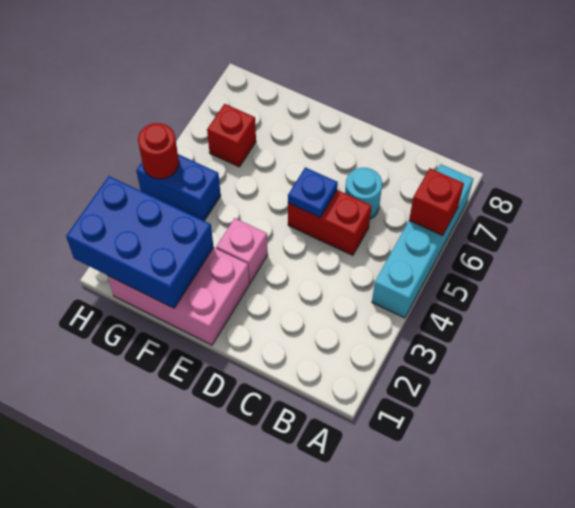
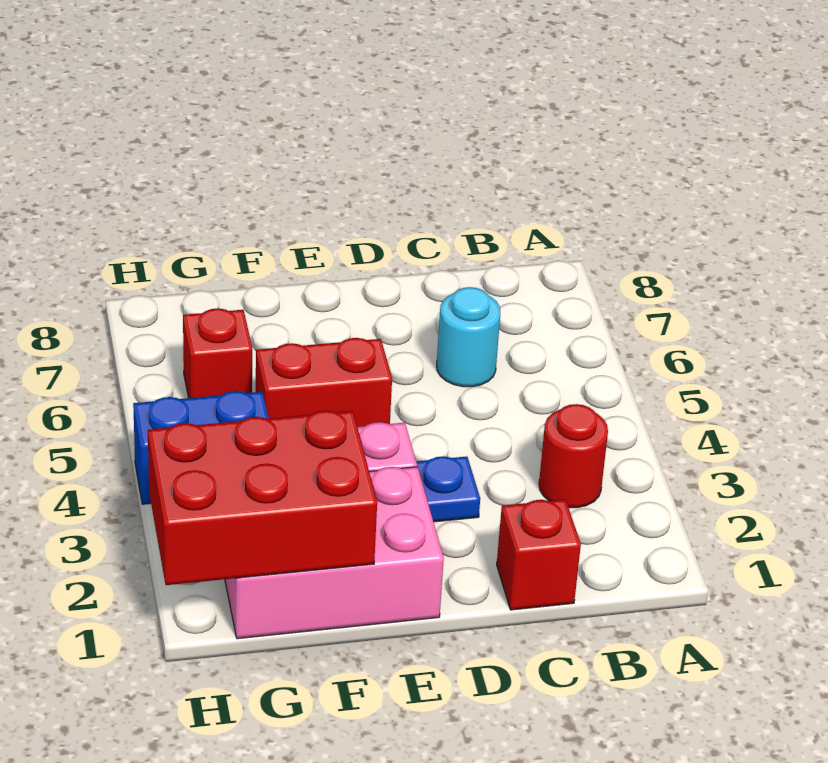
cyan 1x4 brick [372,164,473,318] -> none
red 1x1 brick [409,168,464,236] -> red 1x1 brick moved to [497,499,581,610]
red 1x2 brick [288,190,371,255] -> red 1x2 brick moved to [256,338,392,427]
blue 1x1 plate [288,167,338,217] -> blue 1x1 plate moved to [416,456,480,522]
blue 2x3 brick [66,176,214,308] -> red 2x3 brick [148,410,377,585]
red 1x1 round brick [138,123,179,179] -> red 1x1 round brick moved to [539,404,608,508]

